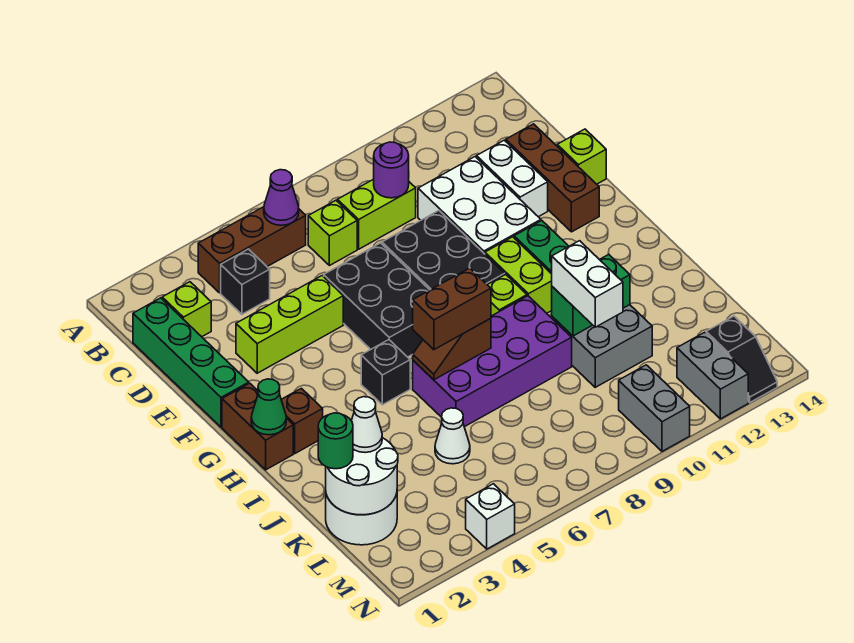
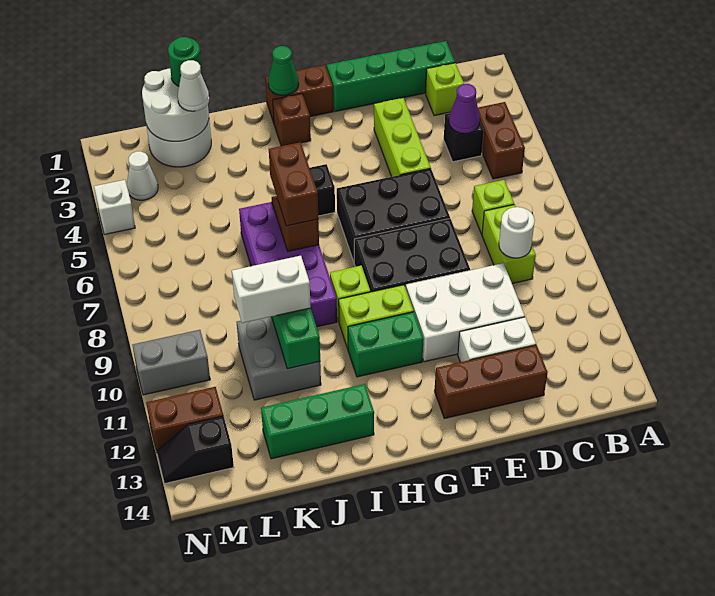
brown 1x3 brick [198,207,306,293] -> brown 1x2 brick [478,102,525,179]
purple 1x1 cone [264,170,299,225] -> purple 1x1 cone moved to [449,84,480,134]
purple 1x1 round brick [374,142,409,198] -> white 1x1 round brick [499,207,535,258]
lime 1x1 brick [557,129,606,184] -> none
none -> green 1x3 brick [261,384,374,459]
white 1x1 cone [435,408,470,464] -> white 1x1 cone moved to [127,151,158,200]
grey 1x2 brick [677,332,748,419] -> brown 1x2 brick [146,387,223,451]

